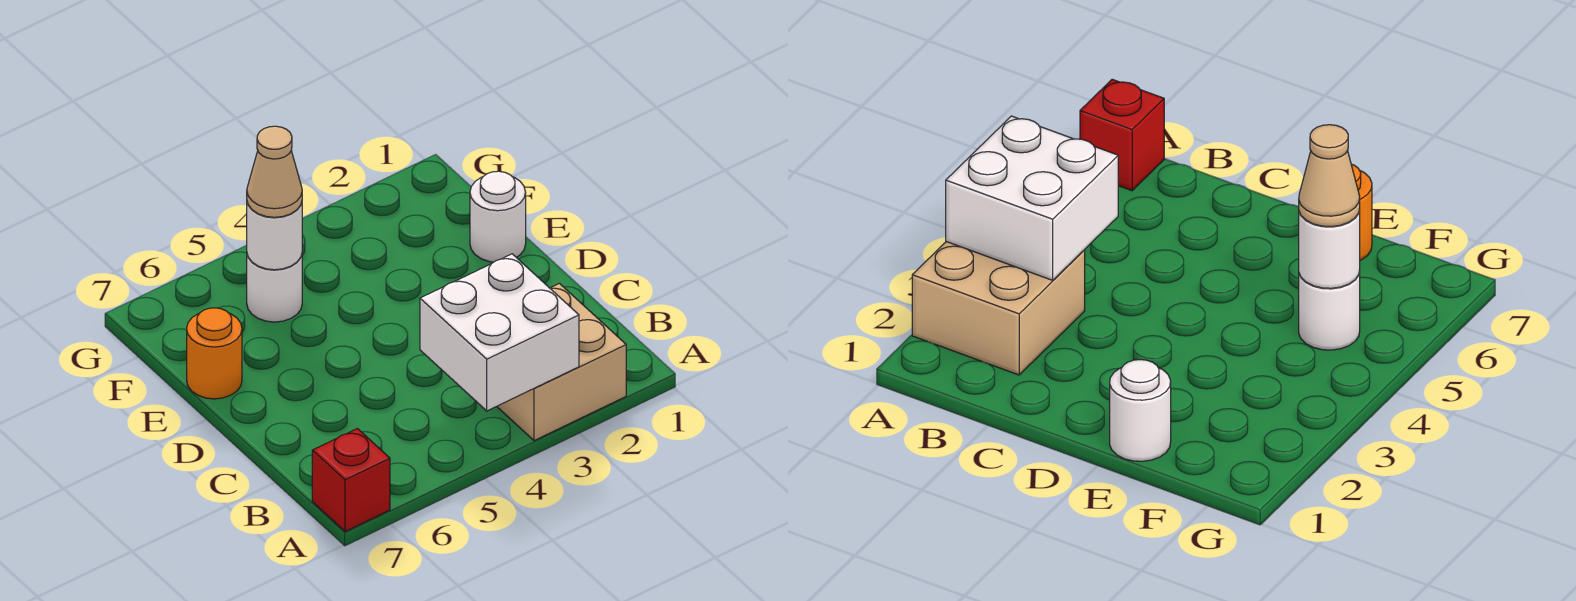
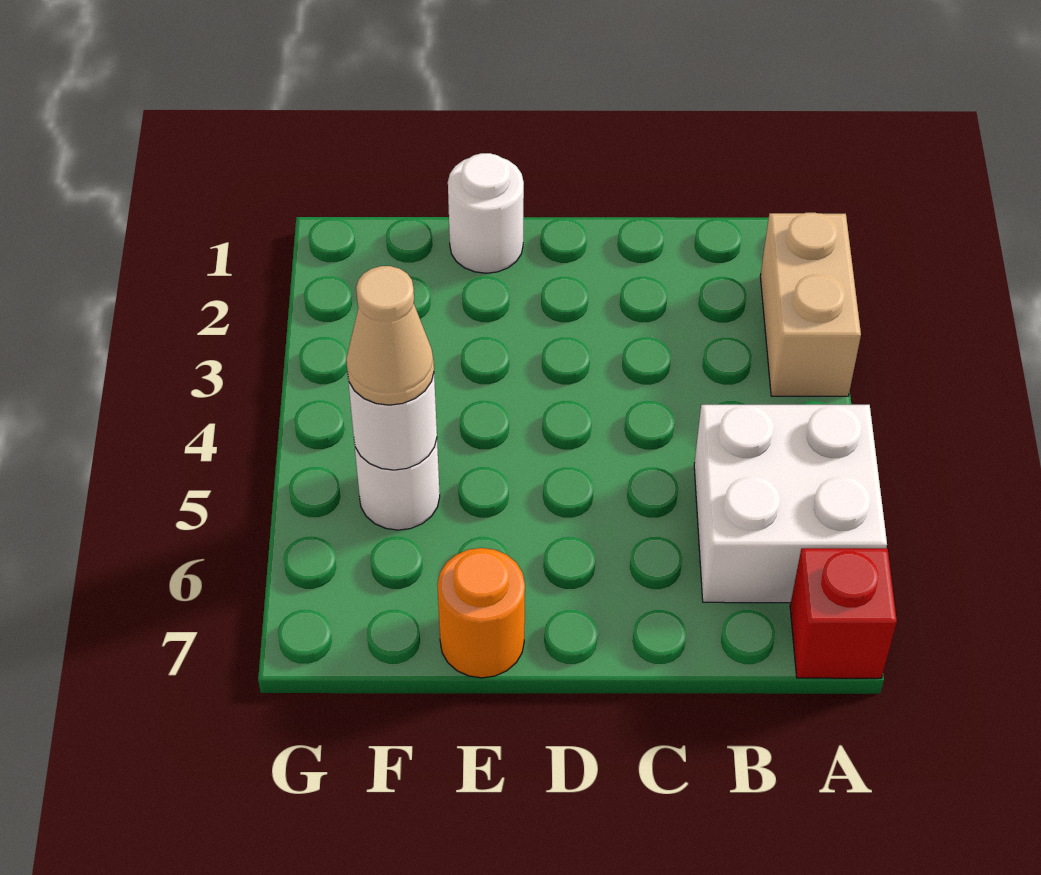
tan 2x2 brick [497,283,626,441] -> tan 1x2 brick [760,213,861,396]
white 2x2 brick [420,254,579,411] -> white 2x2 brick moved to [694,405,887,603]

